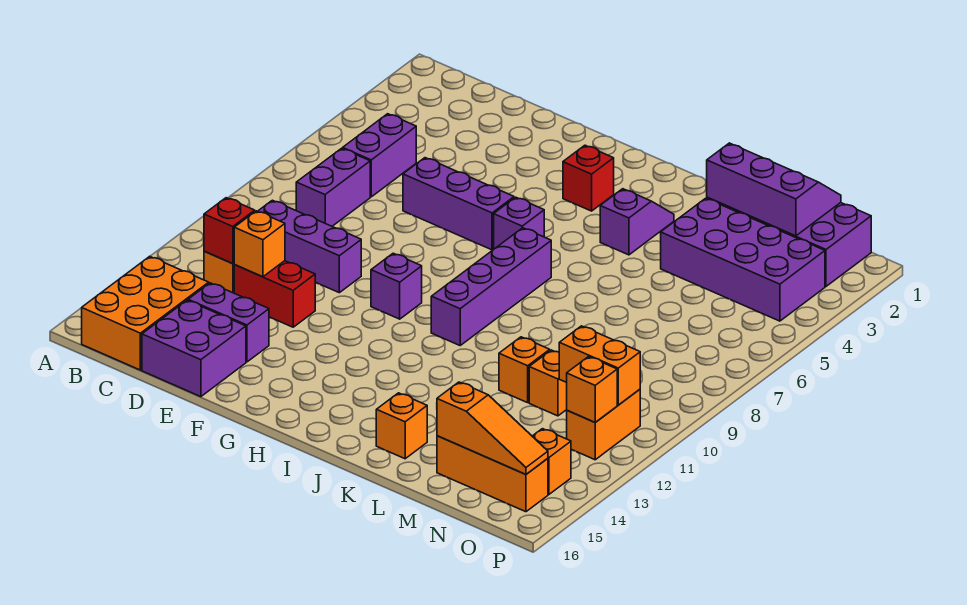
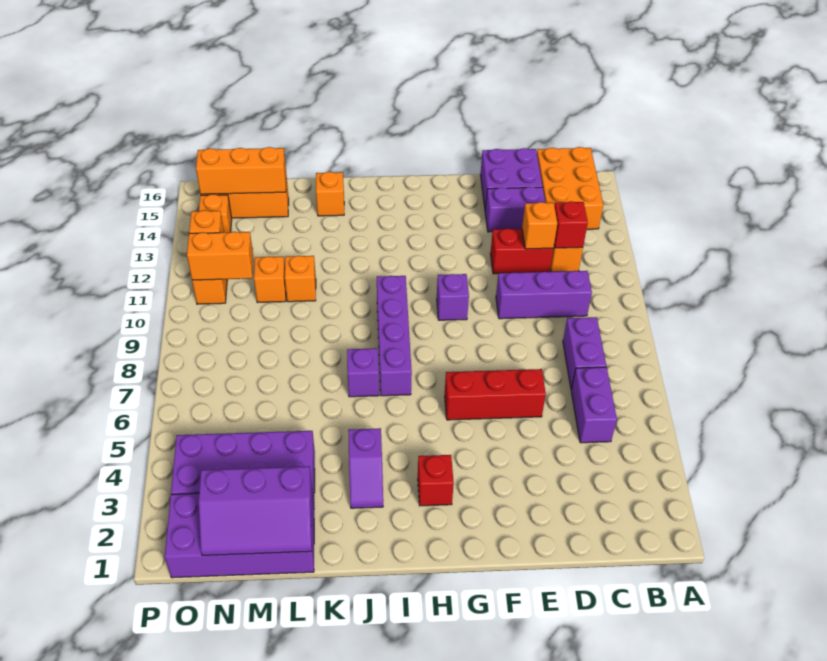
purple 1x3 brick [403,158,514,250] -> red 1x3 brick [445,369,546,420]
purple 1x1 brick [494,197,544,249] -> purple 1x1 brick moved to [347,348,379,397]
orange 1x3 slope [437,382,548,474] -> orange 1x3 brick [196,147,286,194]

